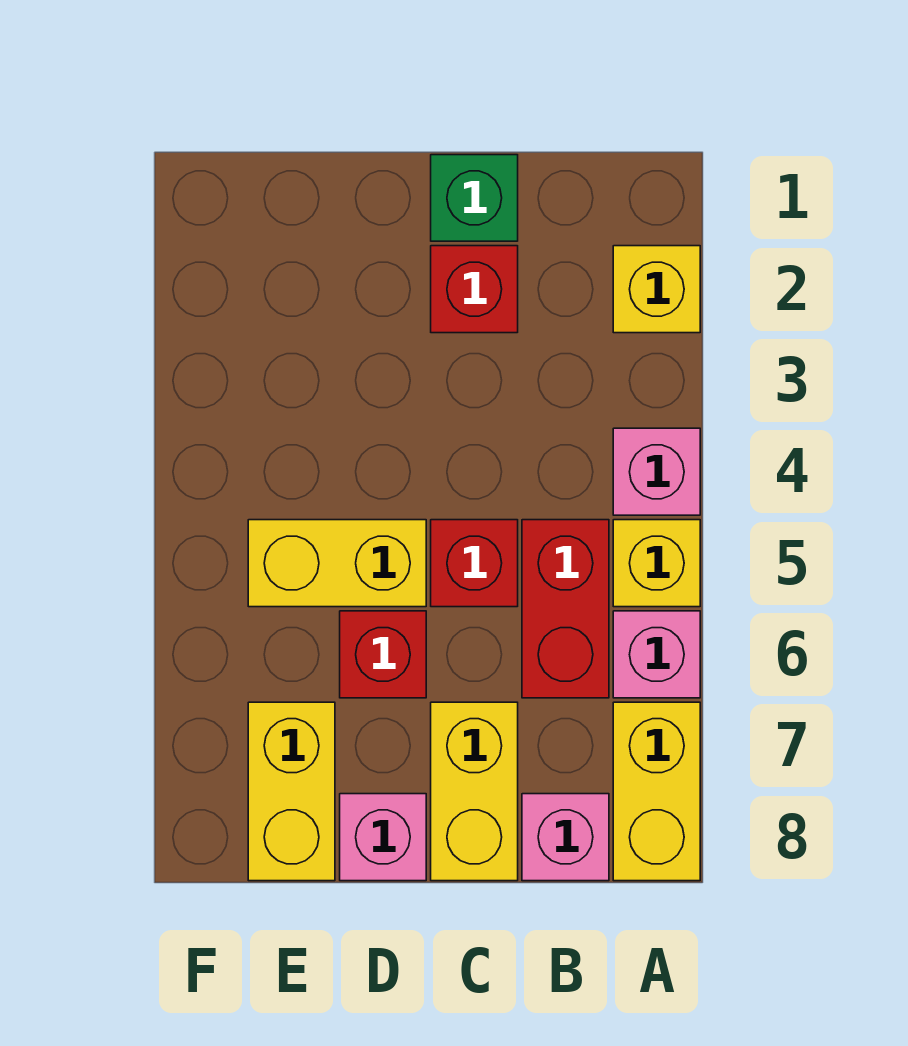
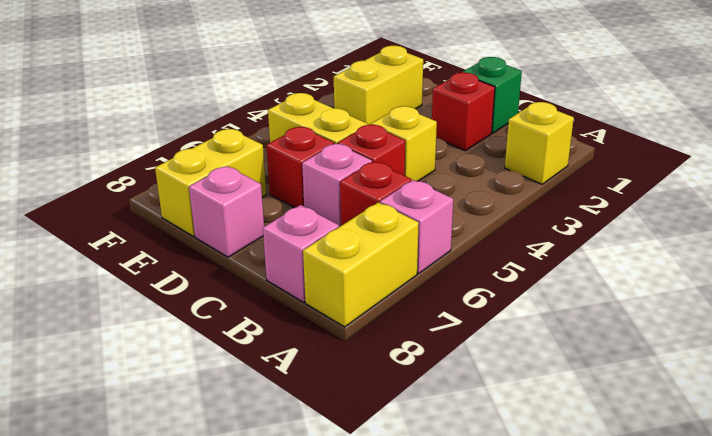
pink 1x1 brick [613,428,700,515] -> pink 1x1 brick moved to [302,144,372,227]
yellow 1x1 brick [613,520,700,607] -> yellow 1x1 brick moved to [371,106,437,181]
red 1x2 brick [522,520,609,698] -> red 1x1 brick [340,161,411,226]
yellow 1x2 brick [431,702,518,881] -> yellow 1x2 brick moved to [334,46,423,125]

